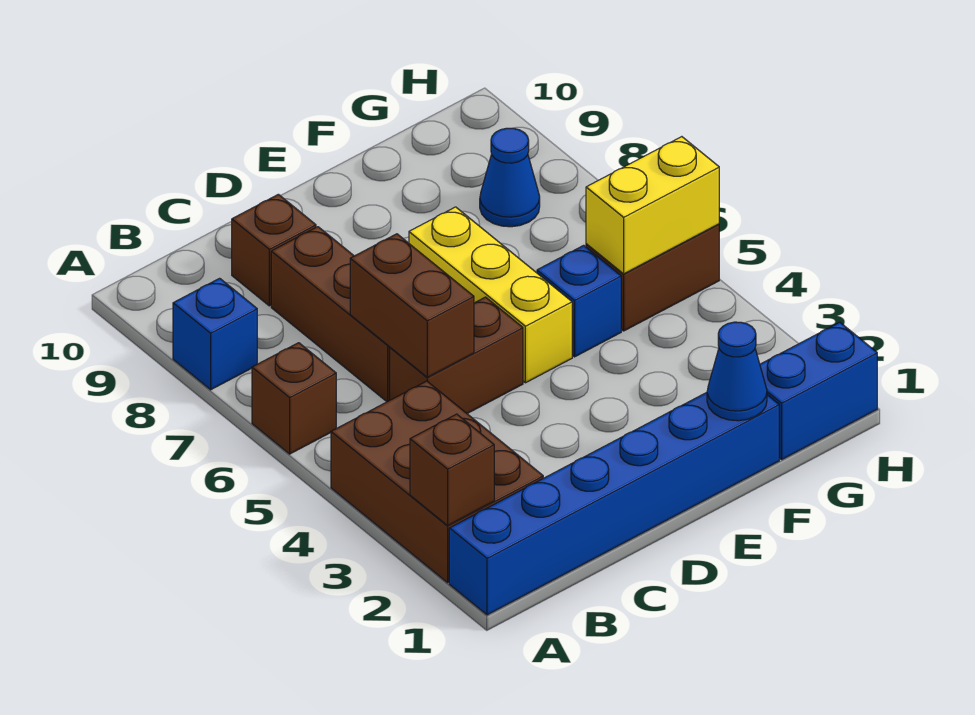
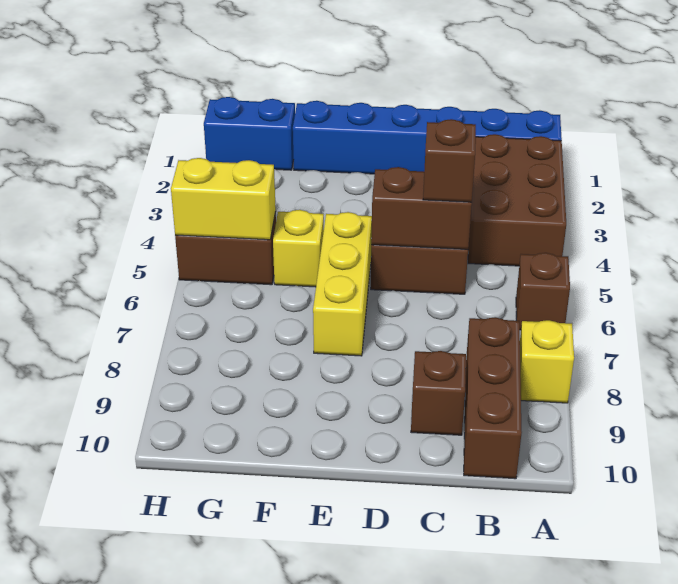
brown 1x1 brick [410,414,494,526] -> brown 1x1 brick moved to [423,119,476,202]
blue 1x1 brick [173,278,257,390] -> yellow 1x1 brick [520,320,574,403]
brown 1x2 brick [350,234,474,377] -> brown 1x2 brick turned to [371,167,472,250]
brown 1x3 brick [271,227,390,402] -> brown 1x3 brick moved to [464,317,522,479]
blue 1x1 cone [707,322,767,421] -> none
blue 1x1 brick [537,245,621,357] -> yellow 1x1 brick [273,210,324,287]
blue 1x1 cone [480,128,540,227] -> none

